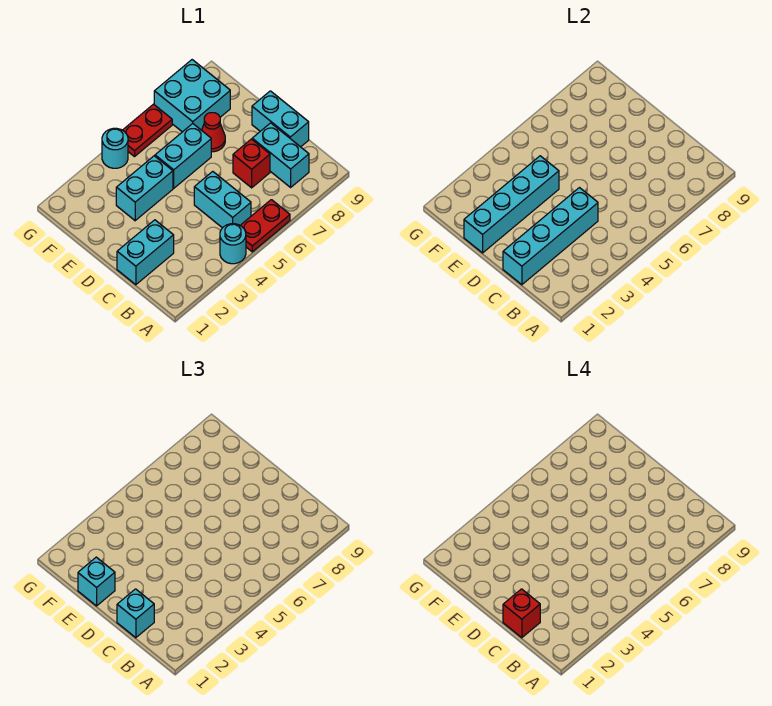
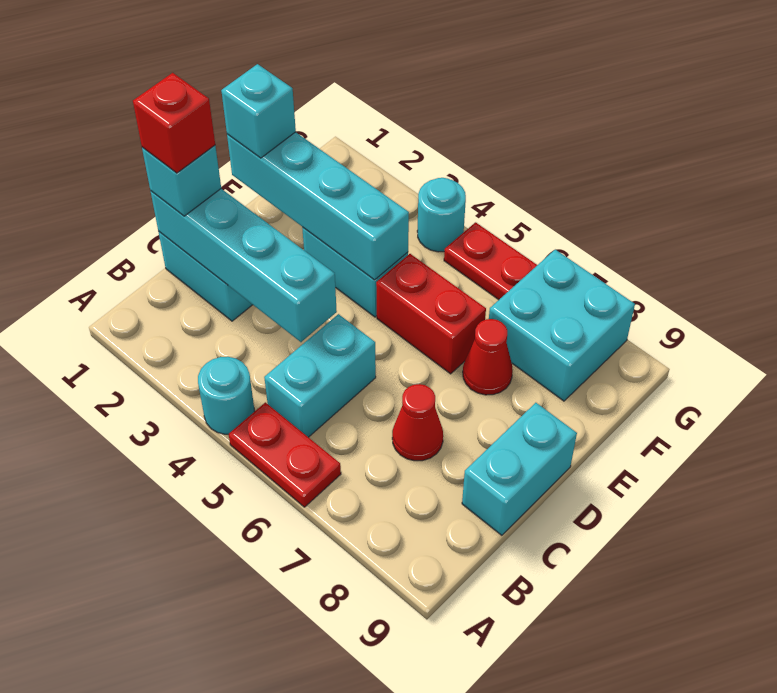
cyan 1x2 brick [252,123,309,187] -> none
red 1x1 brick [233,139,270,188] -> red 1x1 cone [392,384,443,461]
cyan 1x2 brick [155,124,211,188] -> red 1x2 brick [376,254,486,374]

